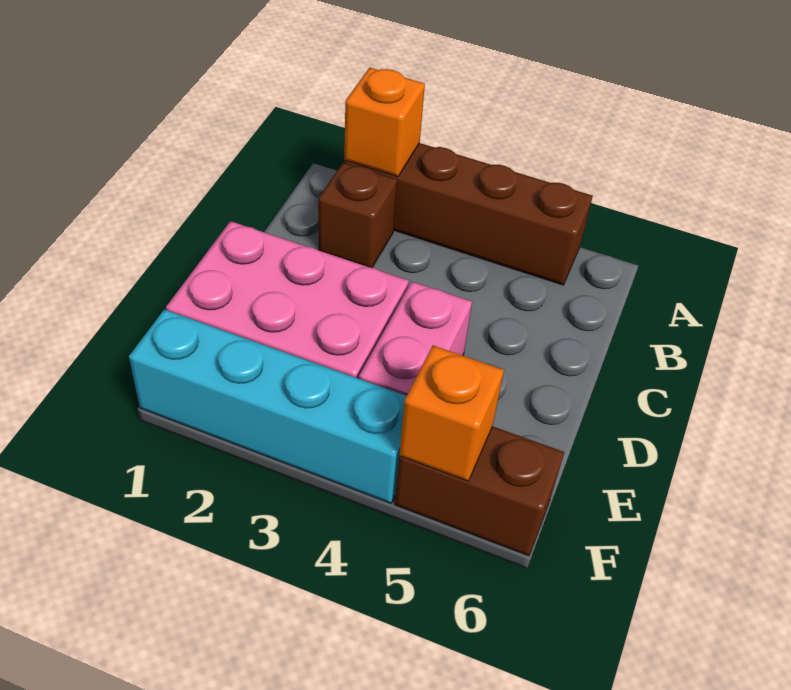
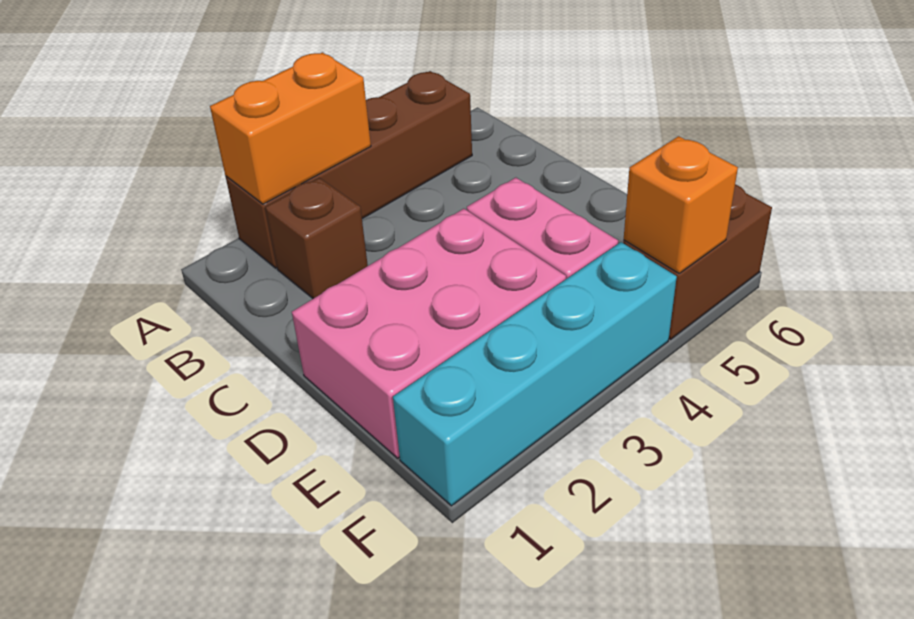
orange 1x1 brick [344,68,425,177] -> orange 1x2 brick [210,53,371,204]

